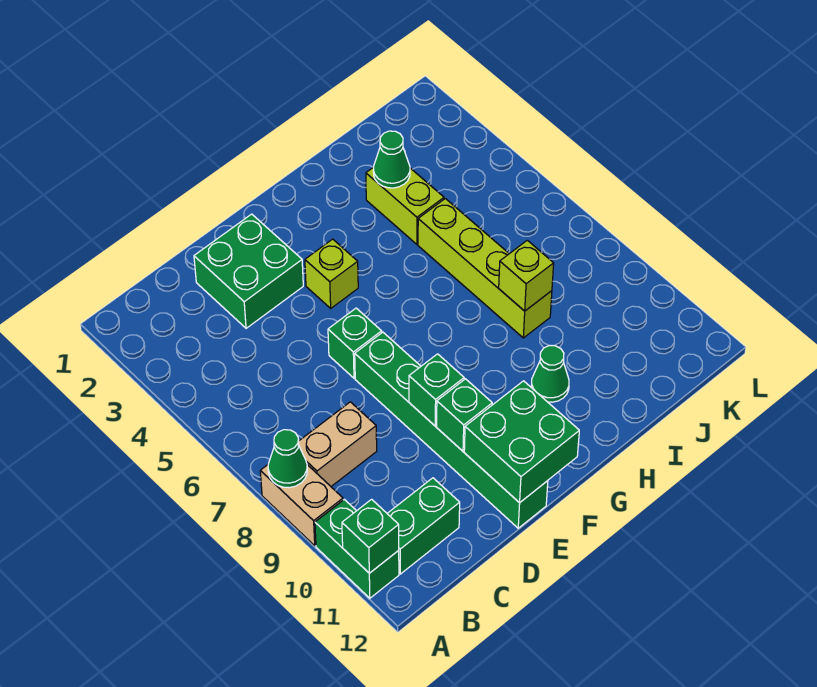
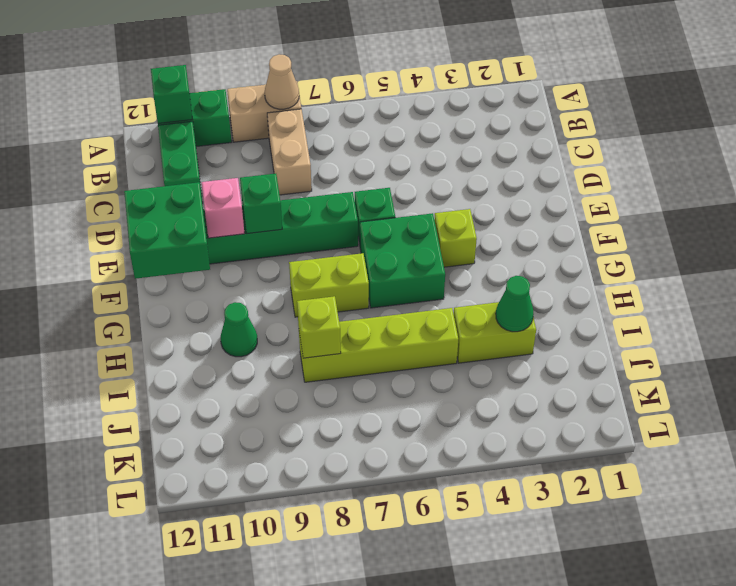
green 1x1 cone [268,430,307,488] -> tan 1x1 cone [265,54,299,109]
green 2x2 brick [194,214,303,328] -> green 2x2 brick moved to [360,213,445,308]
green 1x1 brick [437,379,492,451] -> pink 1x1 brick [202,178,245,238]
none -> lime 1x2 brick [289,253,369,317]

